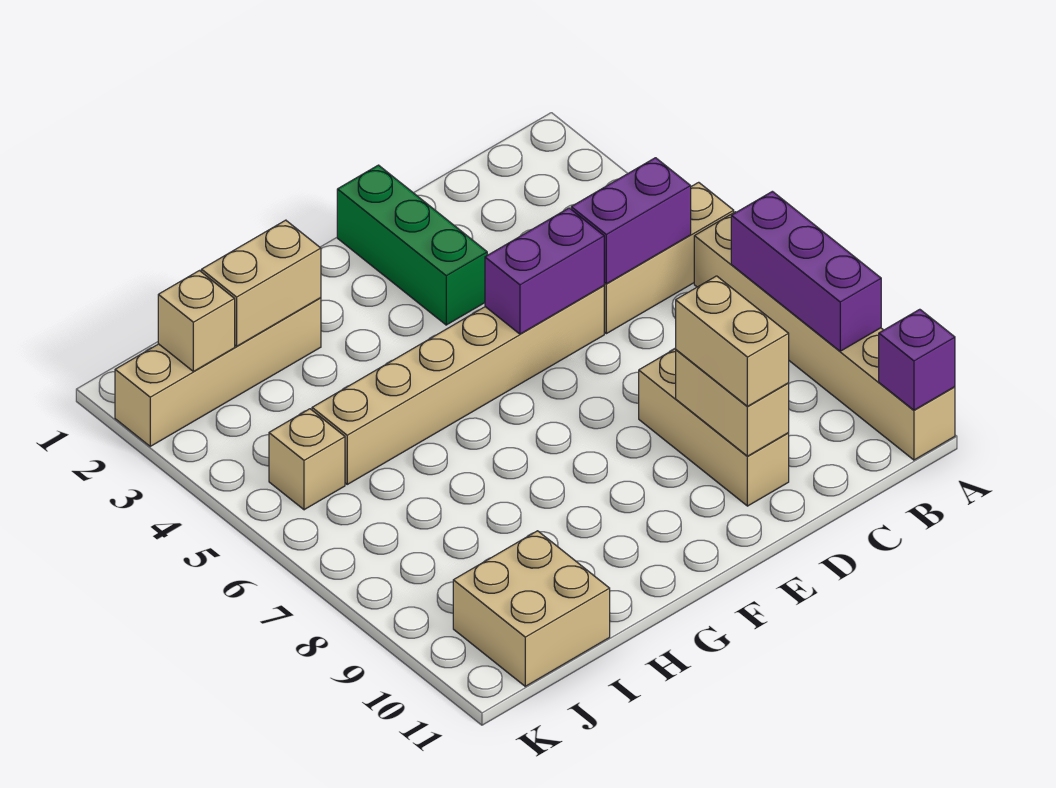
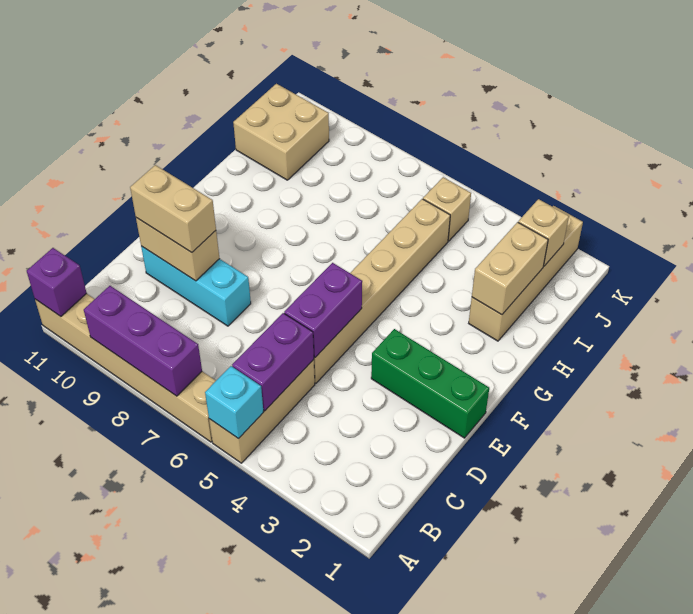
none -> cyan 1x1 brick [205,366,263,439]
tan 1x3 brick [639,349,789,506] -> cyan 1x3 brick [141,246,251,326]

